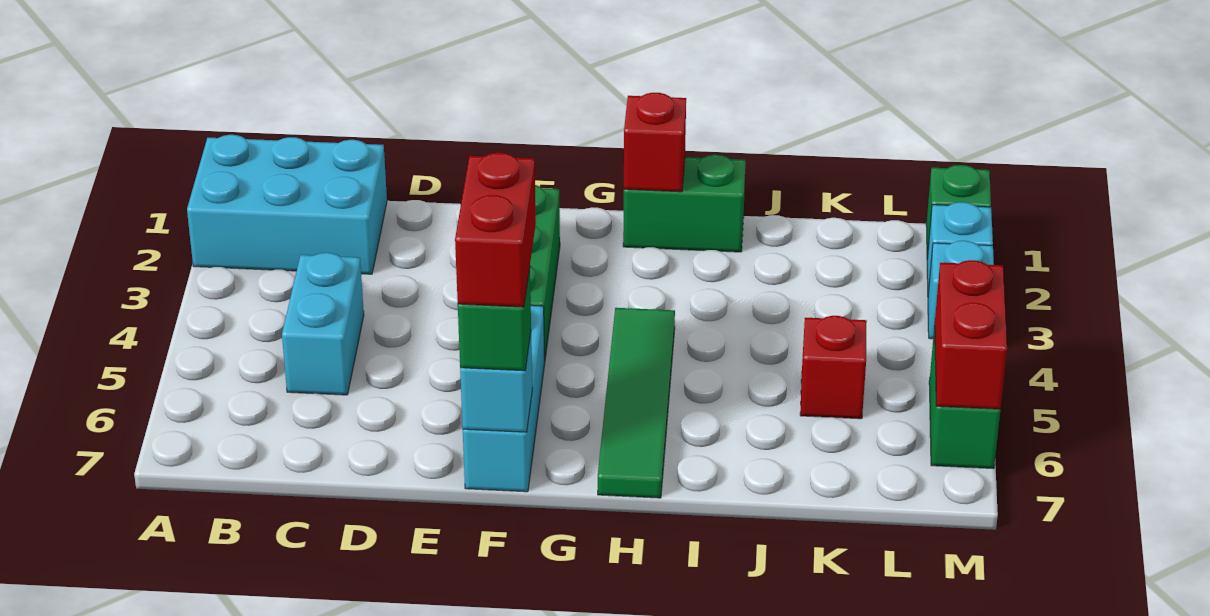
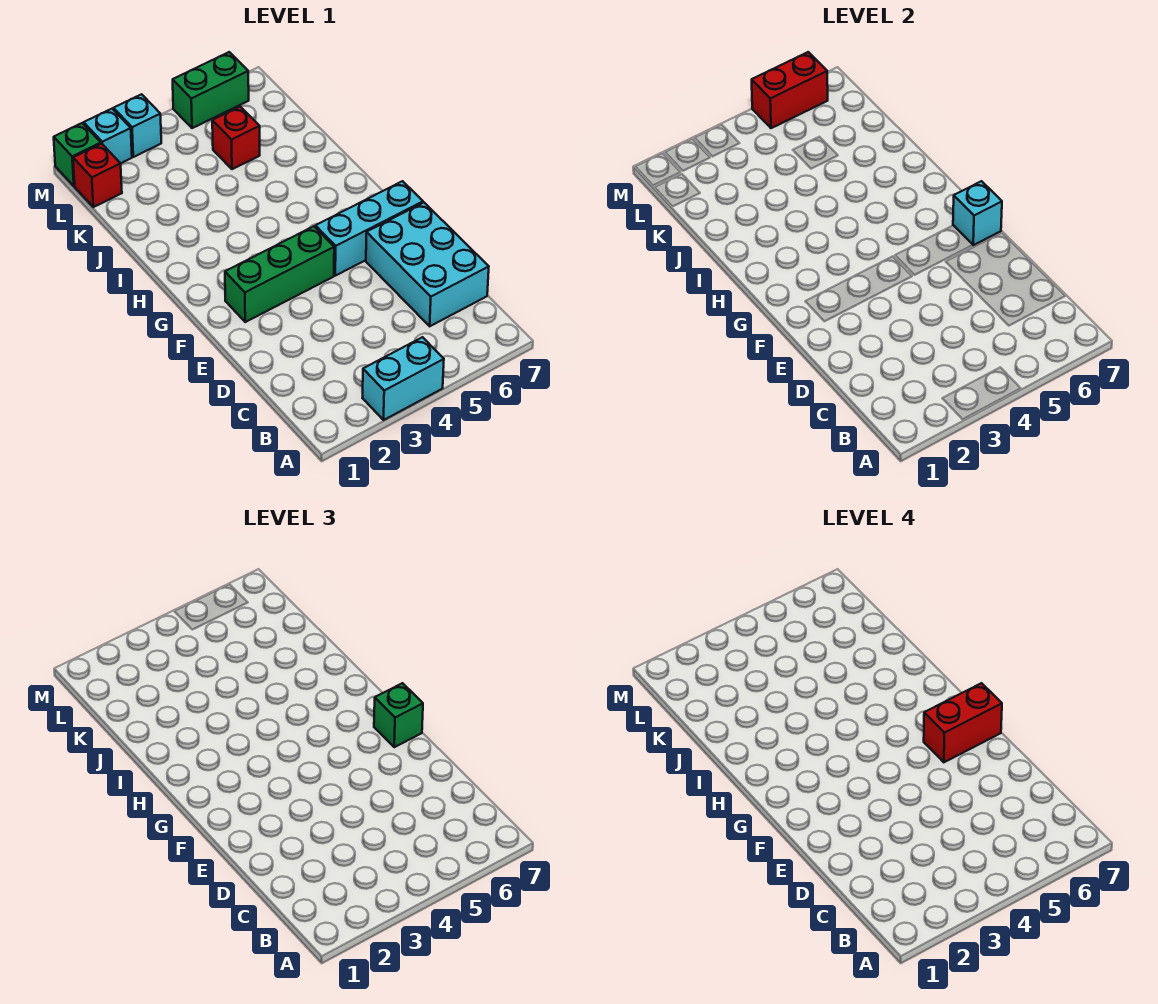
cyan 2x3 brick [187,135,387,274] -> cyan 2x3 brick moved to [366,203,489,326]
cyan 1x2 brick [282,253,364,395] -> cyan 1x2 brick moved to [363,337,444,420]
green 1x2 brick [623,155,746,252] -> none
red 1x1 brick [624,93,686,192] -> red 1x1 brick moved to [73,144,122,207]
green 1x4 tile [598,308,675,498] -> none

